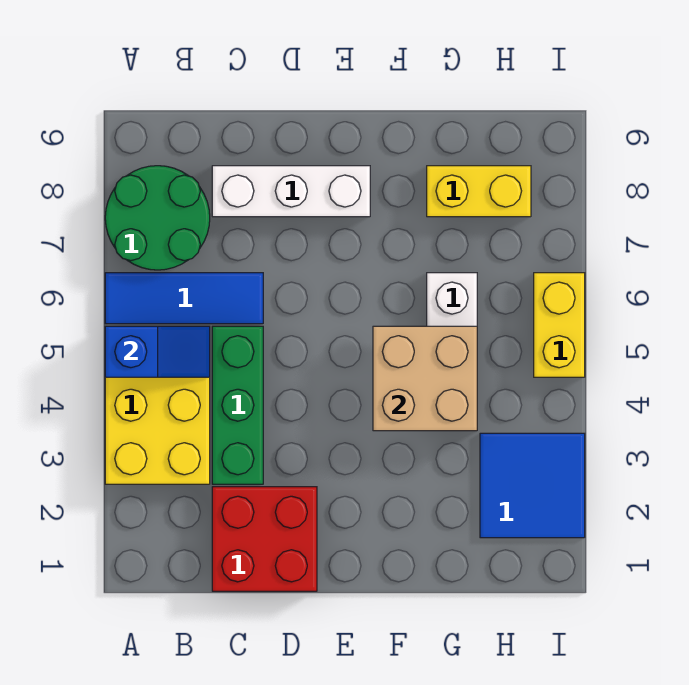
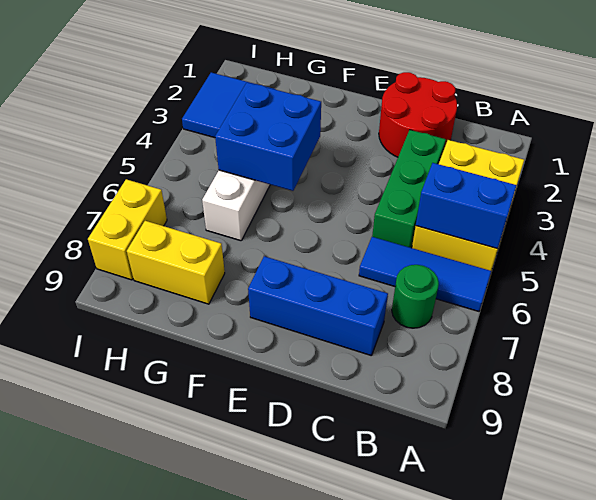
blue 1x2 slope [105,326,210,377] -> blue 1x2 brick [416,163,517,249]
green 2x2 round brick [105,166,210,270] -> green 1x1 round brick [392,265,439,328]
red 2x2 brick [212,487,317,591] -> red 2x2 round brick [379,72,457,157]
white 1x3 brick [212,166,370,217] -> blue 1x3 brick [248,256,388,356]
tan 2x2 brick [373,326,477,431] -> blue 2x2 brick [215,82,321,191]
yellow 1x2 brick [534,273,585,377] -> yellow 1x2 brick moved to [88,179,167,280]

